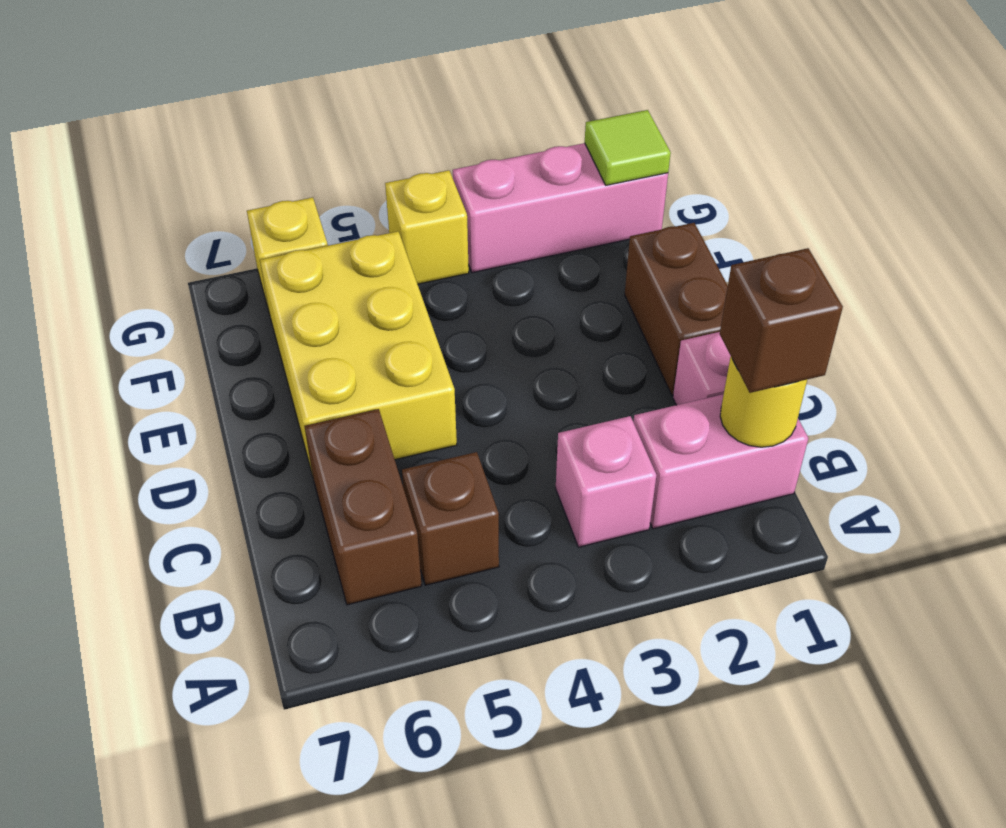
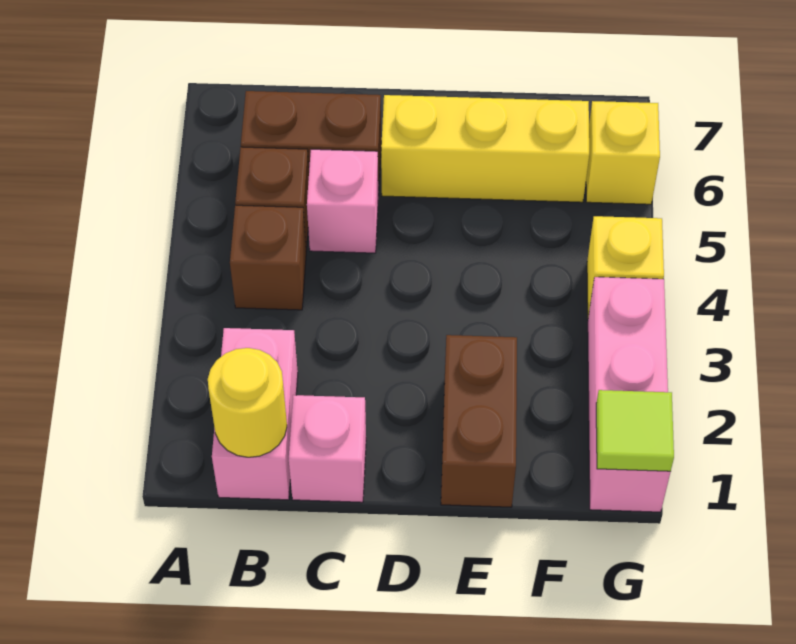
brown 1x1 brick [720,248,843,393] -> brown 1x1 brick moved to [230,205,306,310]
pink 1x1 brick [556,416,657,547] -> pink 1x1 brick moved to [307,149,378,253]
brown 1x2 brick [625,223,728,395] -> brown 1x2 brick turned to [441,335,517,507]
yellow 2x3 brick [260,231,457,476] -> yellow 1x3 brick [381,95,589,202]

